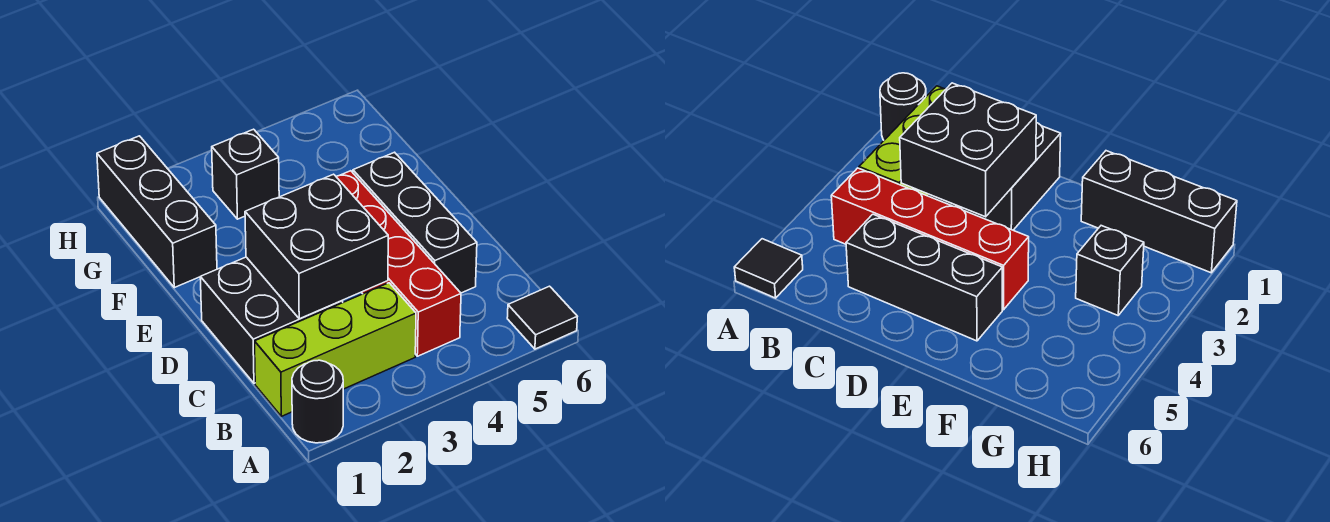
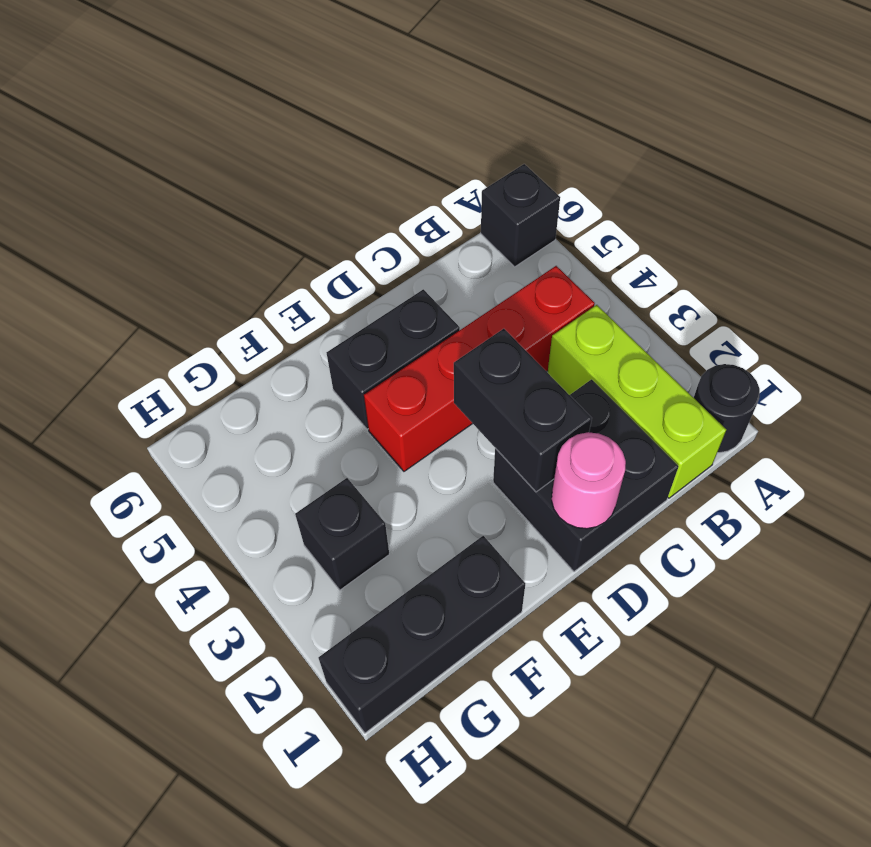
black 1x1 tile [507,286,577,349] -> black 1x1 brick [481,164,560,267]
black 2x2 brick [245,174,388,319] -> black 1x2 brick [454,329,592,492]
black 1x3 brick [353,152,477,293] -> black 1x2 brick [326,289,460,429]
none -> pink 1x1 round brick [552,432,626,529]

